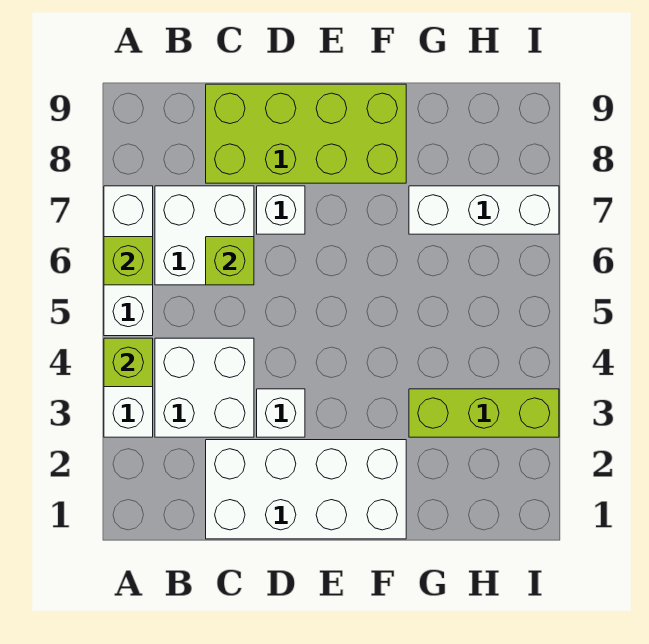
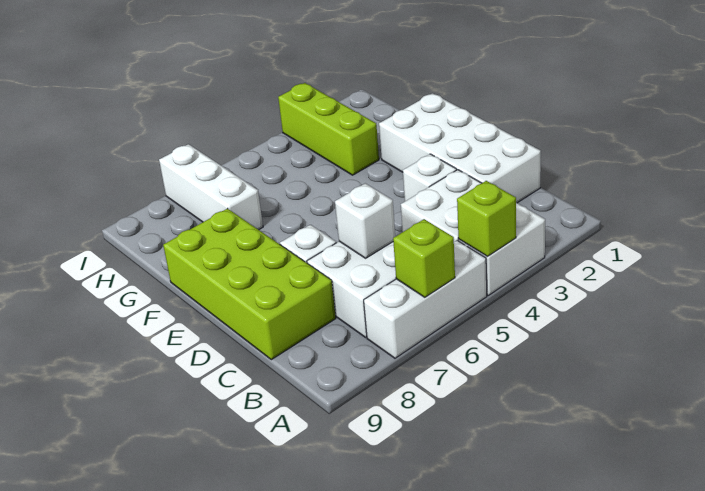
lime 1x1 brick [206,237,254,285] -> white 1x1 brick [335,183,395,258]

